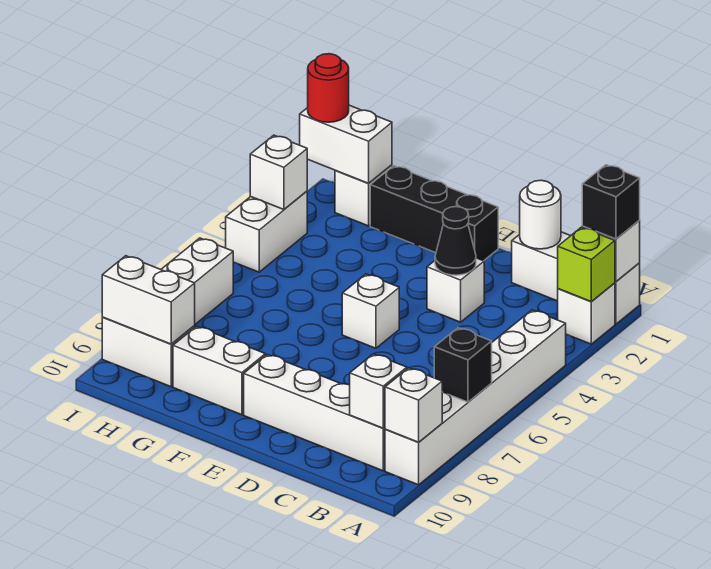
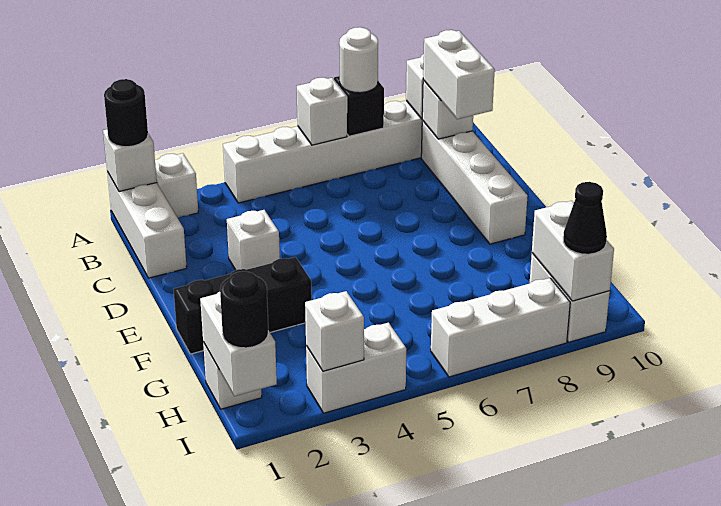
black 1x1 brick [582,165,640,239] -> black 1x1 round brick [104,79,148,147]
lime 1x1 brick [558,227,615,301] -> none
white 1x1 round brick [520,180,561,249] -> white 1x1 round brick moved to [339,27,378,93]
black 1x1 cone [435,207,476,275] -> black 1x1 cone moved to [563,182,607,254]
black 1x3 brick [370,166,498,261] -> black 1x3 brick turned to [173,257,312,354]
white 1x1 brick [342,274,399,348] -> white 1x1 brick moved to [297,78,347,145]
white 1x2 brick [173,326,265,415] -> white 1x2 brick moved to [423,30,495,119]
red 1x1 round brick [308,54,349,122] -> black 1x1 round brick [220,271,268,348]

